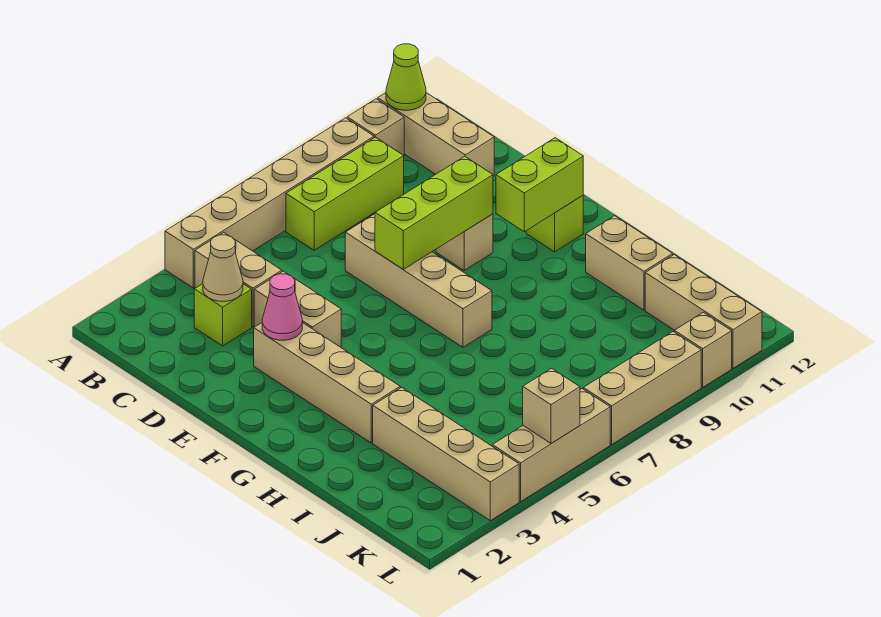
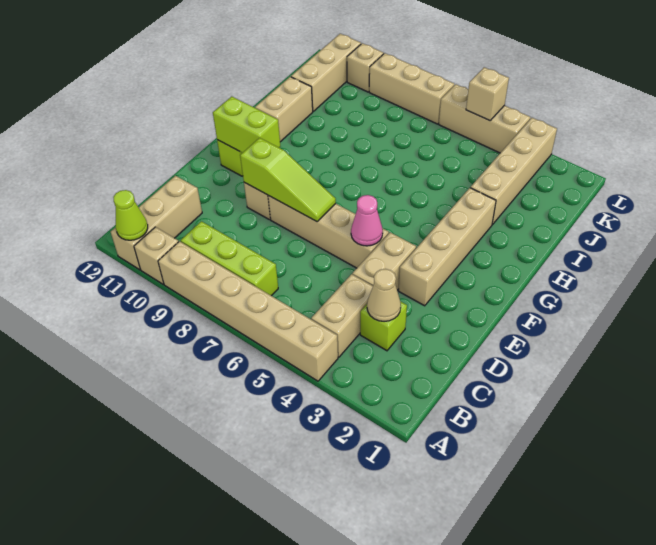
tan 1x4 brick [345,214,492,347] -> tan 1x4 brick turned to [268,196,389,268]
pink 1x1 cone [262,274,302,340] -> pink 1x1 cone moved to [351,195,383,246]
lime 1x3 brick [375,156,493,269] -> lime 1x3 slope [240,138,336,222]

